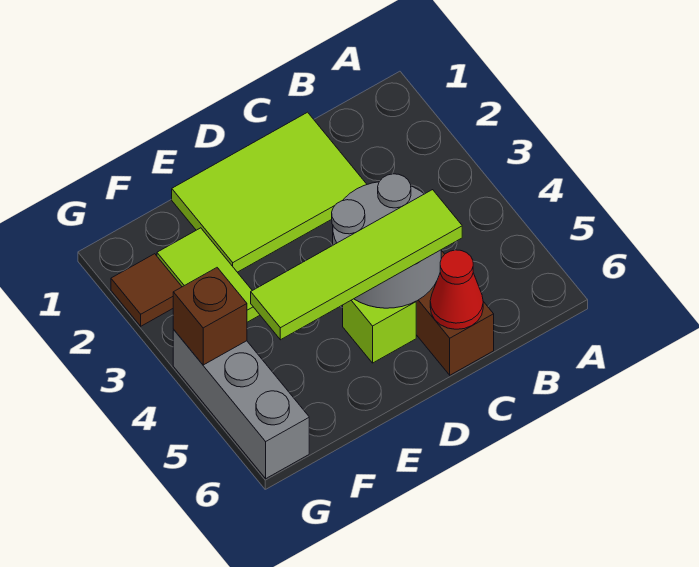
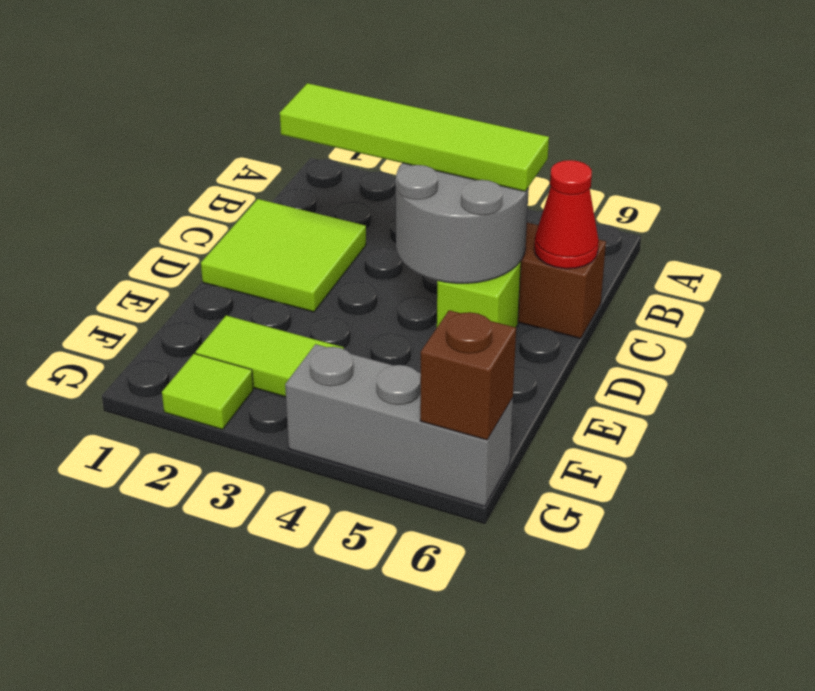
lime 2x3 tile [172,112,367,272] -> lime 2x2 tile [201,199,366,312]
lime 1x4 tile [251,190,462,340] -> lime 1x4 tile turned to [280,83,549,191]
brown 1x1 tile [111,254,182,326] -> lime 1x1 tile [162,354,253,430]
brown 1x1 brick [173,268,247,365] -> brown 1x1 brick moved to [420,310,516,440]

